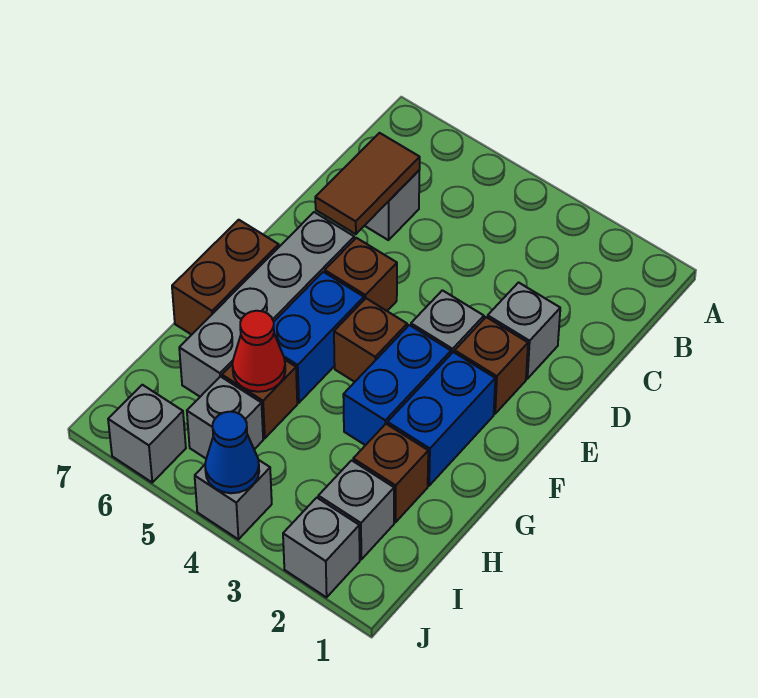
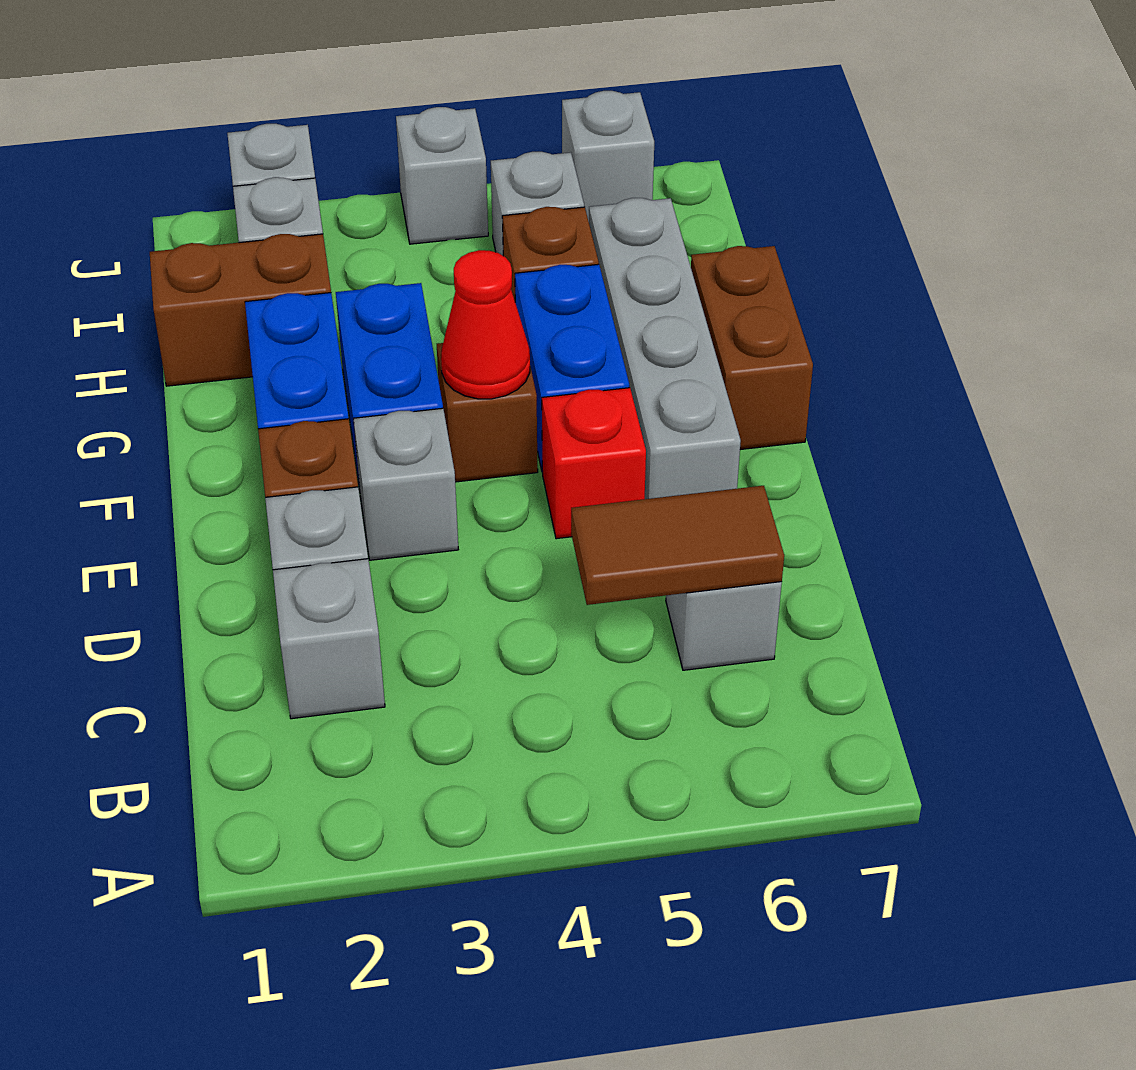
none -> grey 1x1 brick [273,559,385,719]
brown 1x2 tile [315,133,420,234] -> brown 1x2 tile turned to [571,486,784,605]
brown 1x1 brick [325,238,397,311] -> red 1x1 brick [542,388,646,539]
brown 1x1 brick [353,424,428,522] -> brown 1x2 brick [150,234,331,386]
red 1x1 cone [232,311,285,392] -> red 1x1 cone moved to [441,250,530,399]
blue 1x1 cone [205,412,259,493] -> none

